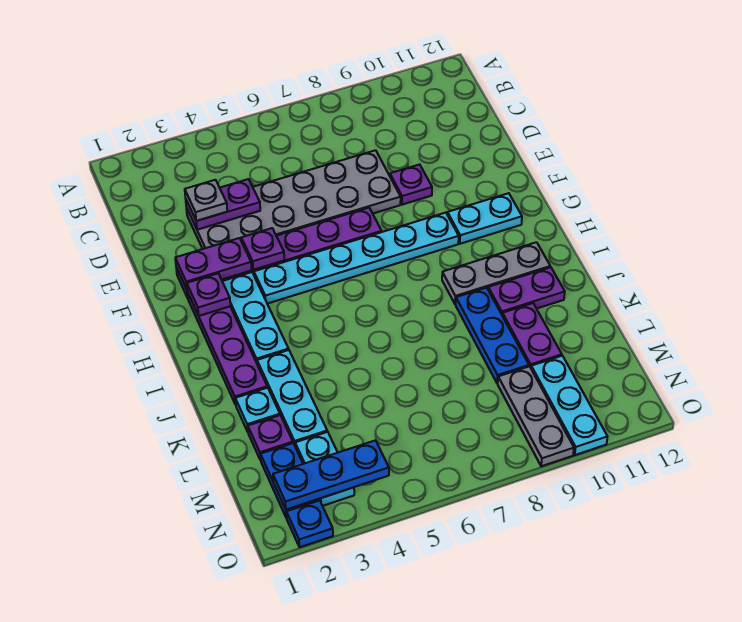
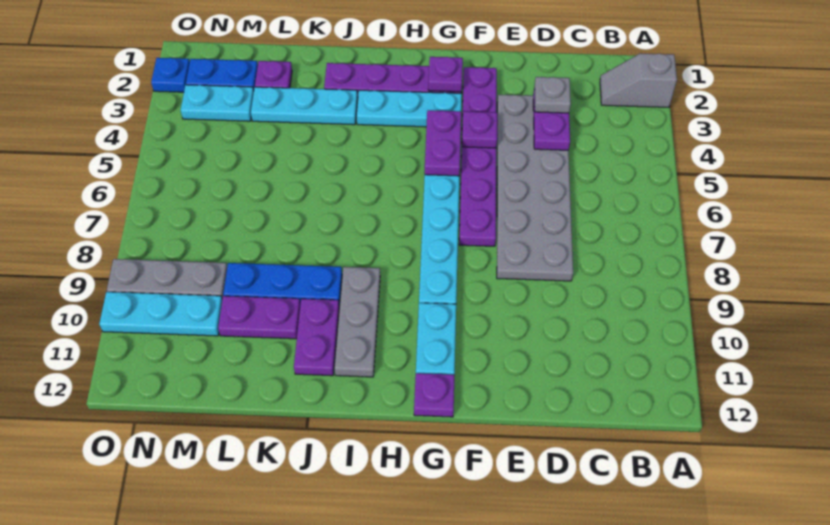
none -> grey 1x2 slope [600,53,677,107]
purple 1x1 plate [390,164,432,205] -> purple 1x1 plate moved to [414,373,455,417]
purple 1x2 plate [175,238,252,289] -> purple 1x2 plate moved to [425,110,461,176]
cyan 1x1 plate [235,388,280,432] -> none
blue 1x3 plate [273,440,389,510] -> none

